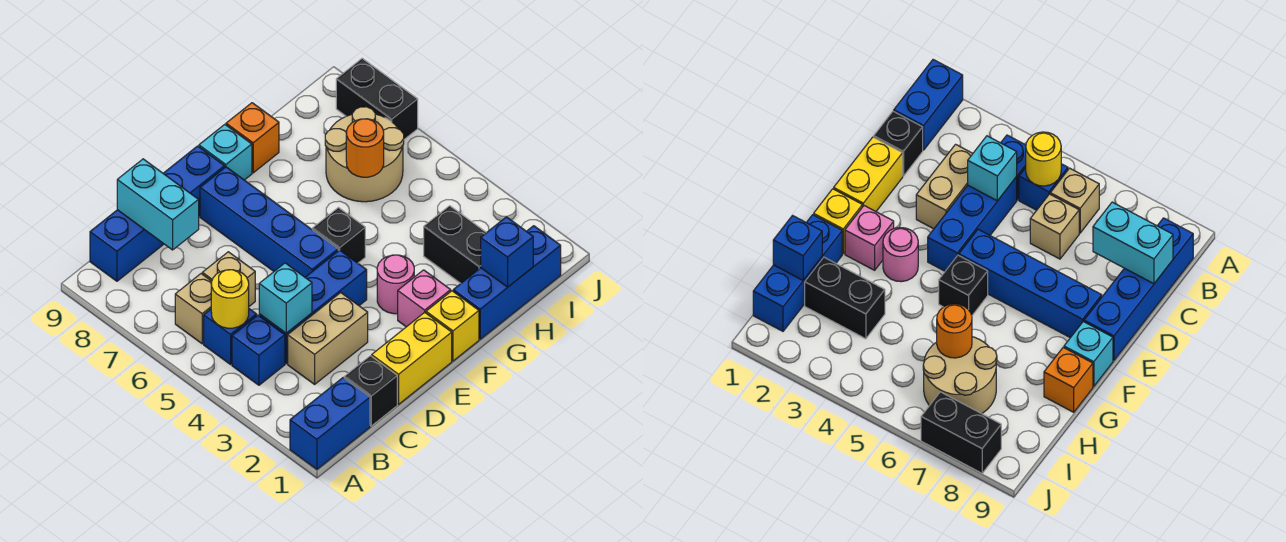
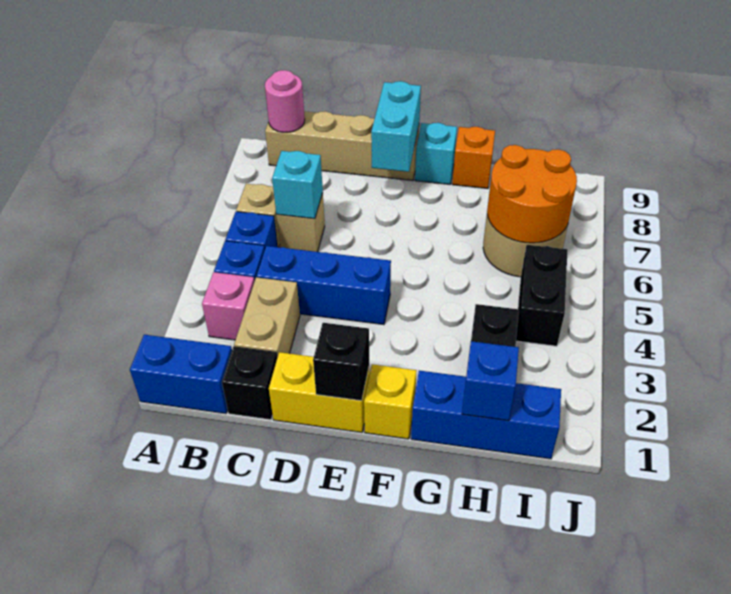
yellow 1x1 round brick [211,270,249,328] -> none
blue 1x4 brick [90,146,225,281] -> tan 1x4 brick [265,111,419,180]
tan 1x2 brick [288,293,368,384] -> tan 1x2 brick turned to [234,277,300,357]
cyan 1x1 brick [259,263,312,333] -> cyan 1x1 brick moved to [272,151,323,219]
cyan 1x2 brick [117,159,199,250] -> cyan 1x2 brick moved to [371,81,421,172]
blue 1x4 brick [200,167,338,277] -> none
pink 1x1 brick [398,270,451,327] -> pink 1x1 brick moved to [202,272,255,340]
pink 1x1 round brick [377,255,414,314] -> pink 1x1 round brick moved to [265,70,305,132]
black 1x1 brick [312,208,365,263] -> black 1x1 brick moved to [313,323,369,401]
orange 1x1 round brick [346,119,384,177] -> orange 2x2 round brick [487,145,577,243]
black 1x2 brick [336,58,418,139] -> black 1x2 brick moved to [516,245,568,346]

